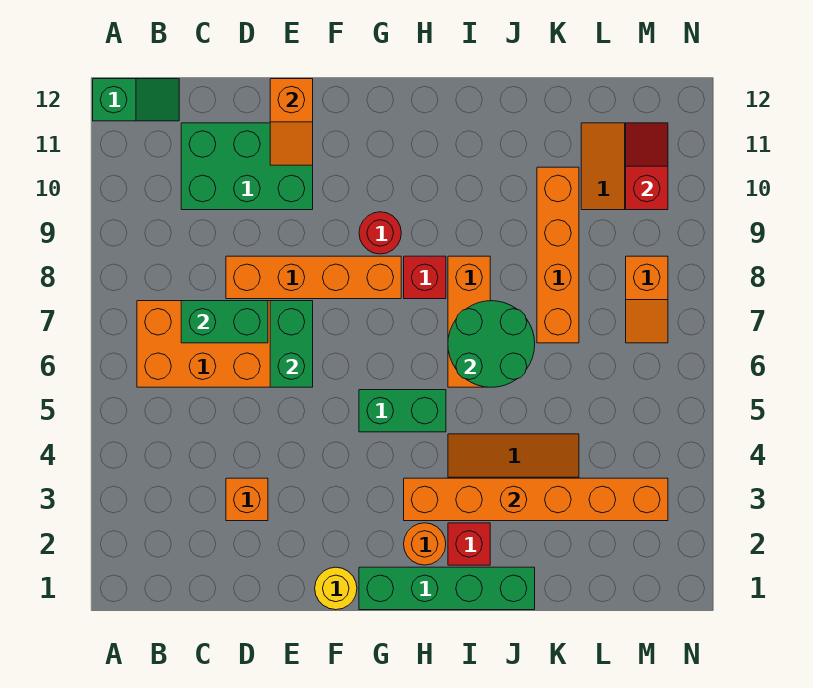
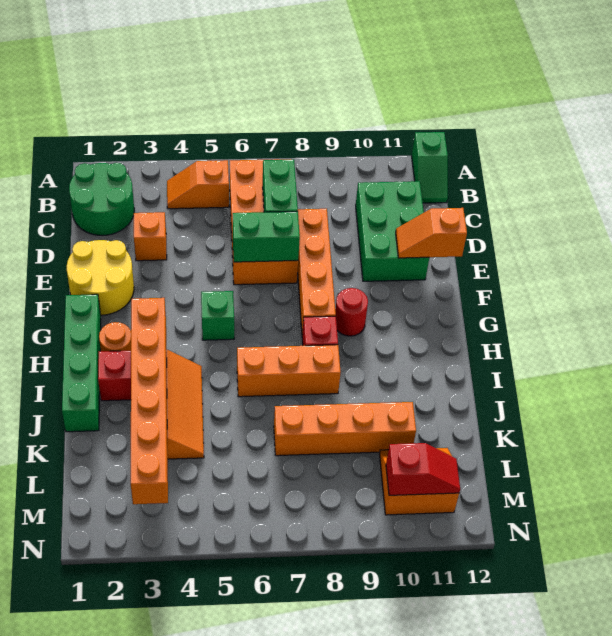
yellow 1x1 round brick [315,567,357,610] -> yellow 2x2 round brick [67,240,134,315]
green 1x2 brick [359,390,446,432] -> green 1x1 brick [201,291,234,340]
green 2x2 round brick [448,301,535,387] -> green 2x2 round brick moved to [69,163,134,235]
orange 1x2 slope [626,256,668,343] -> orange 1x2 slope moved to [167,160,229,209]

